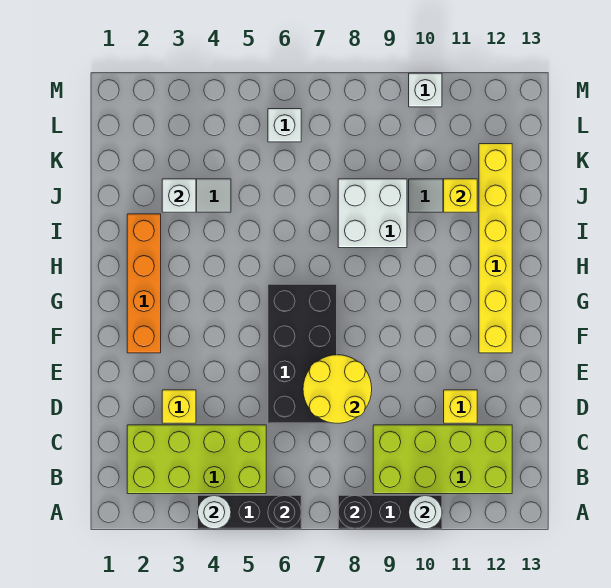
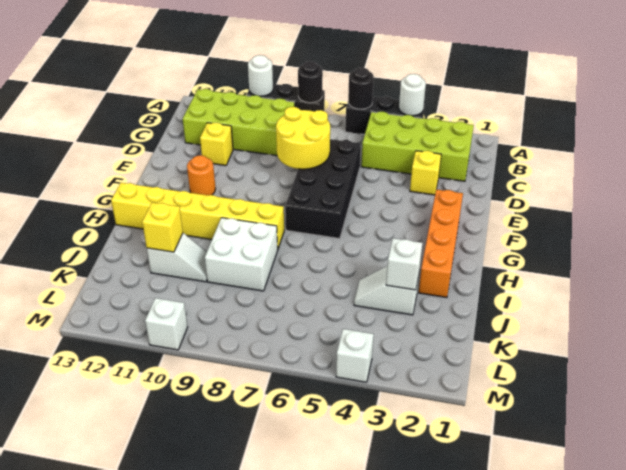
none -> orange 1x1 round brick [187,155,216,195]
yellow 1x6 brick [479,144,512,353] -> yellow 1x6 brick turned to [111,183,284,248]
white 1x1 brick [268,109,301,142] -> white 1x1 brick moved to [336,329,374,382]

